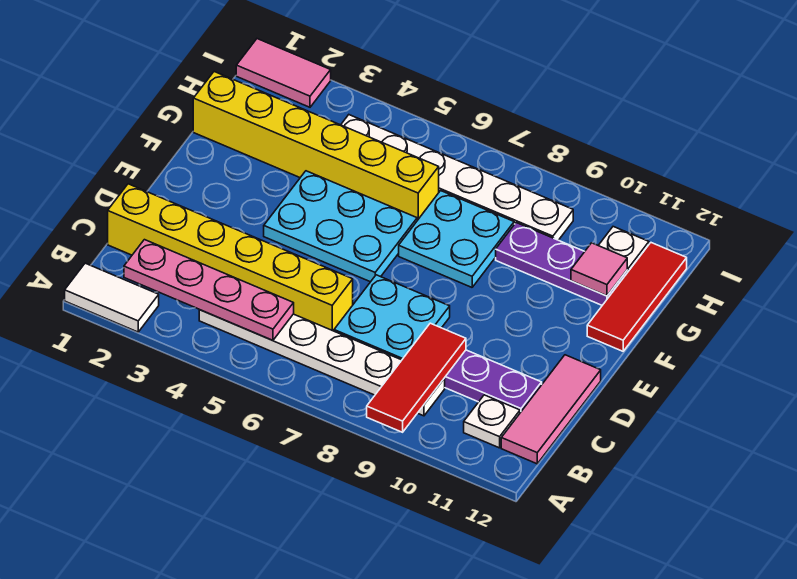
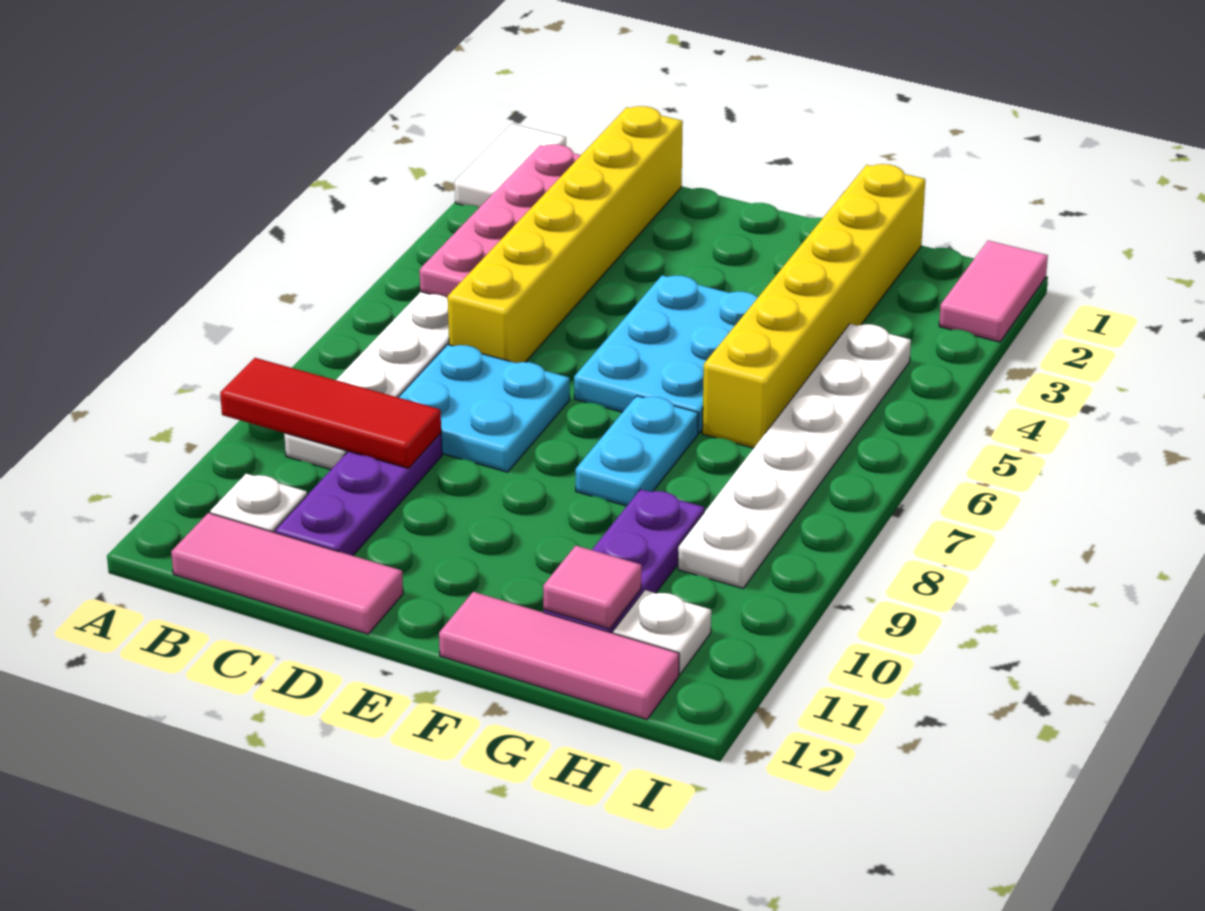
cyan 2x2 plate [399,191,514,287] -> cyan 1x2 plate [576,396,698,506]
red 1x3 tile [587,243,687,351] -> pink 1x3 tile [439,592,679,719]

